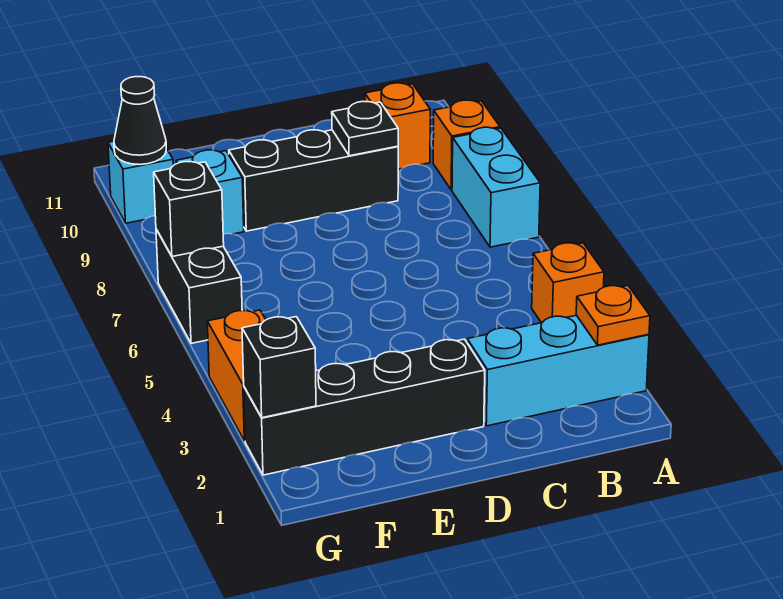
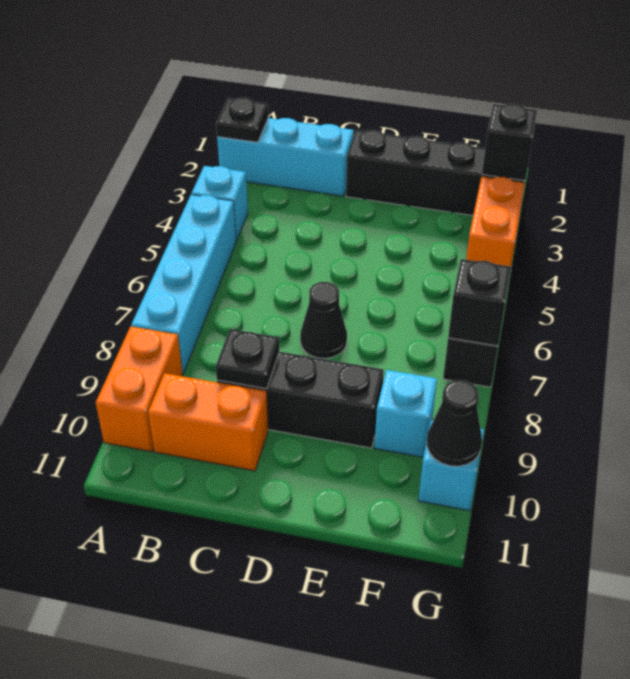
orange 1x1 plate [576,286,650,345] -> black 1x1 plate [216,97,268,142]
orange 1x1 brick [532,243,604,323] -> cyan 1x1 brick [192,166,248,241]
cyan 1x2 brick [452,127,540,247] -> cyan 1x4 brick [131,195,236,373]
orange 1x1 brick [433,100,500,190] -> orange 1x2 brick [96,326,183,452]
orange 1x1 brick [365,83,430,169] -> orange 1x2 brick [148,373,268,471]
none -> black 1x1 cone [300,282,347,358]

